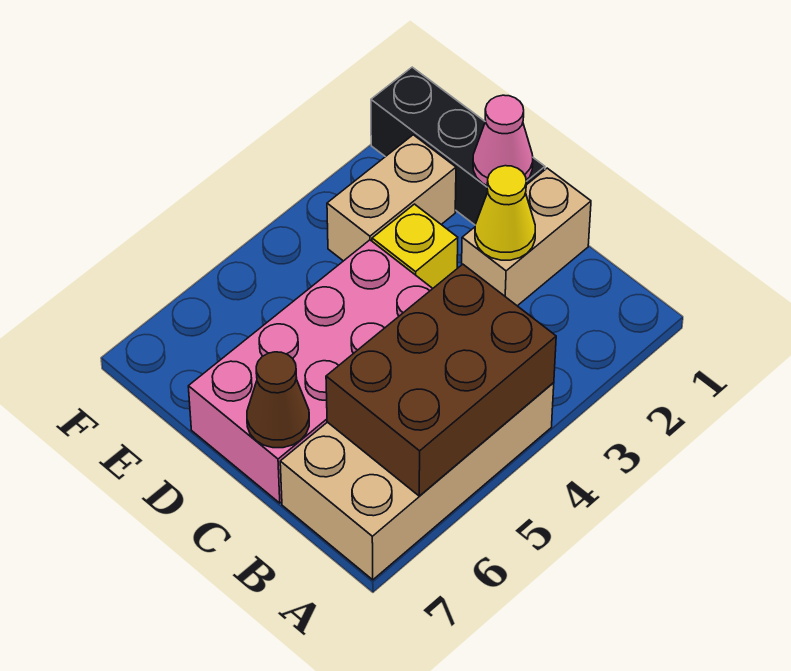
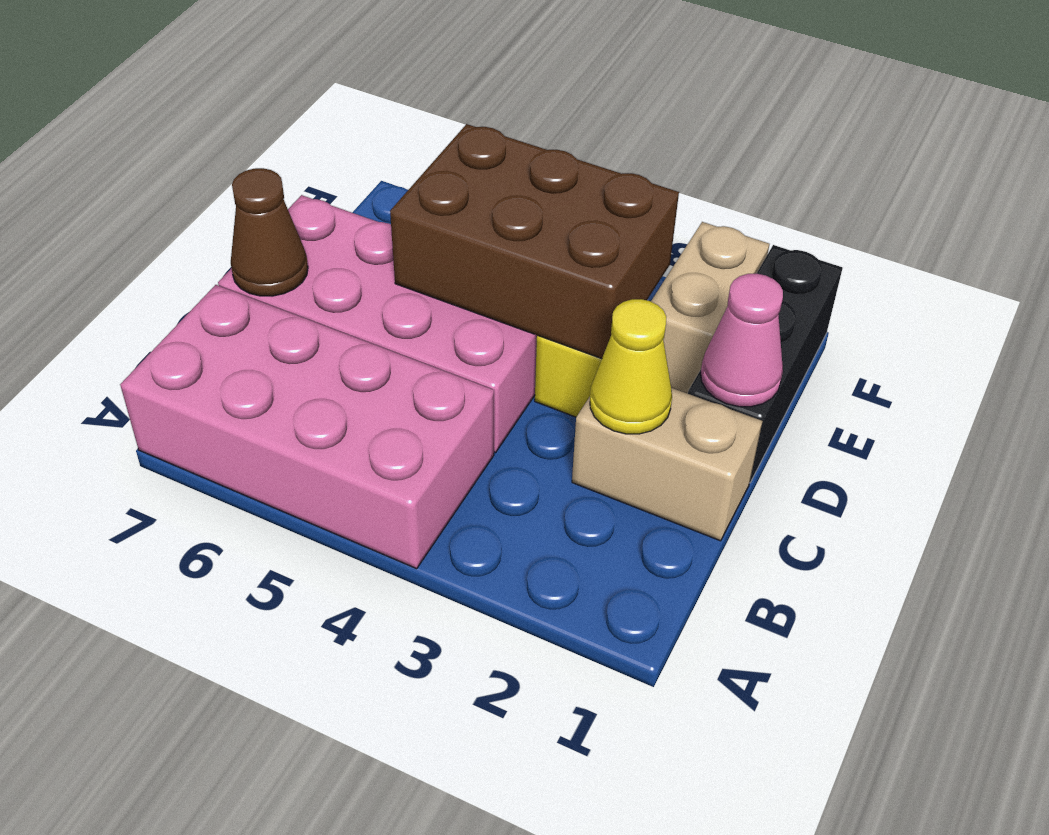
tan 2x4 brick [280,383,554,580] -> pink 2x4 brick [120,285,494,569]
brown 2x3 brick [326,264,556,496] -> brown 2x3 brick moved to [390,124,679,359]
tan 1x2 brick [327,135,456,261] -> tan 1x2 brick turned to [651,222,769,394]

